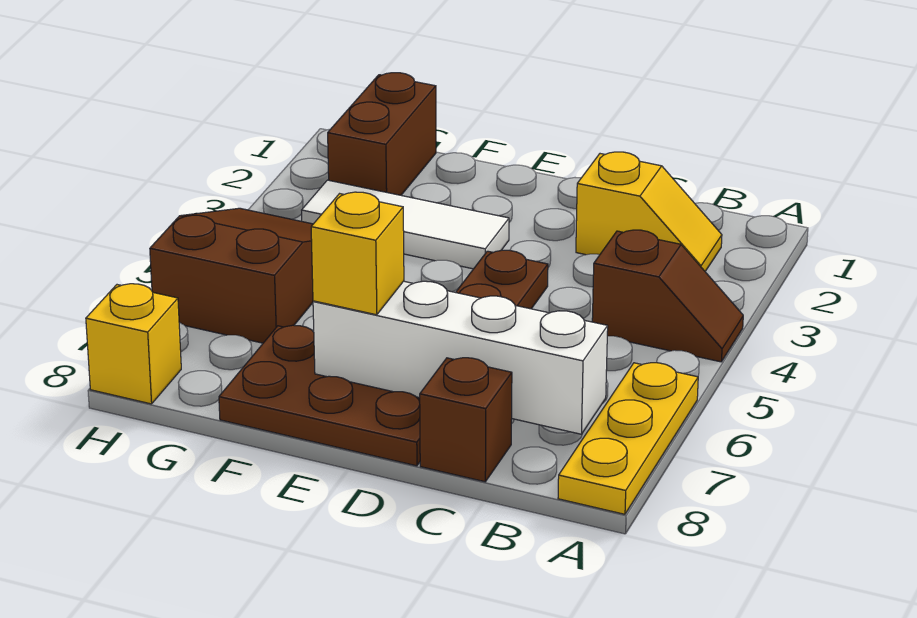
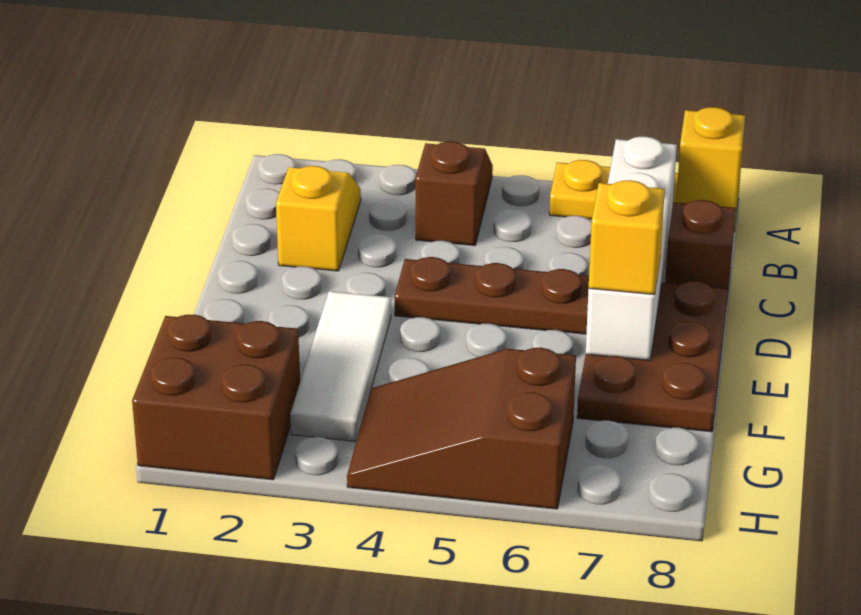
brown 1x2 brick [328,73,436,195] -> brown 2x2 brick [132,315,300,480]
yellow 1x1 brick [86,284,181,404] -> yellow 1x1 brick moved to [676,107,745,211]

